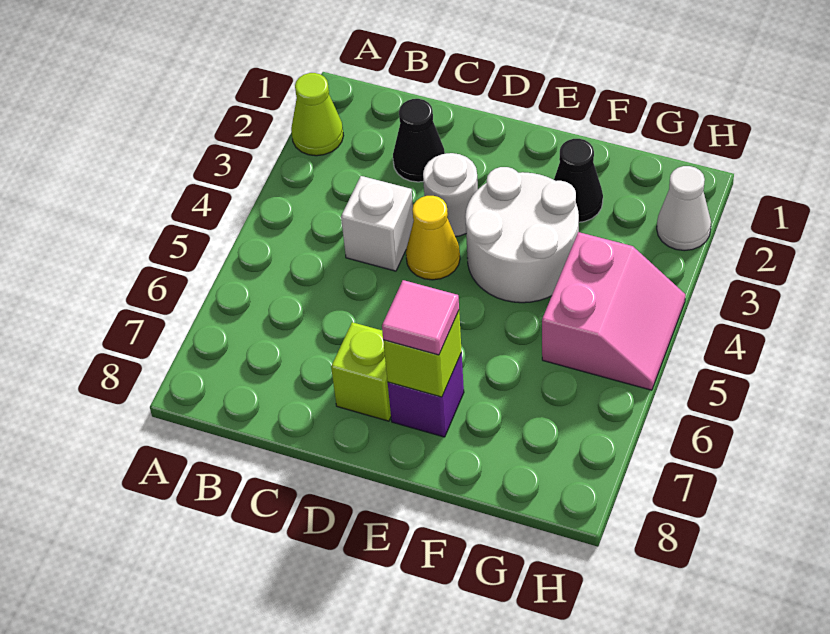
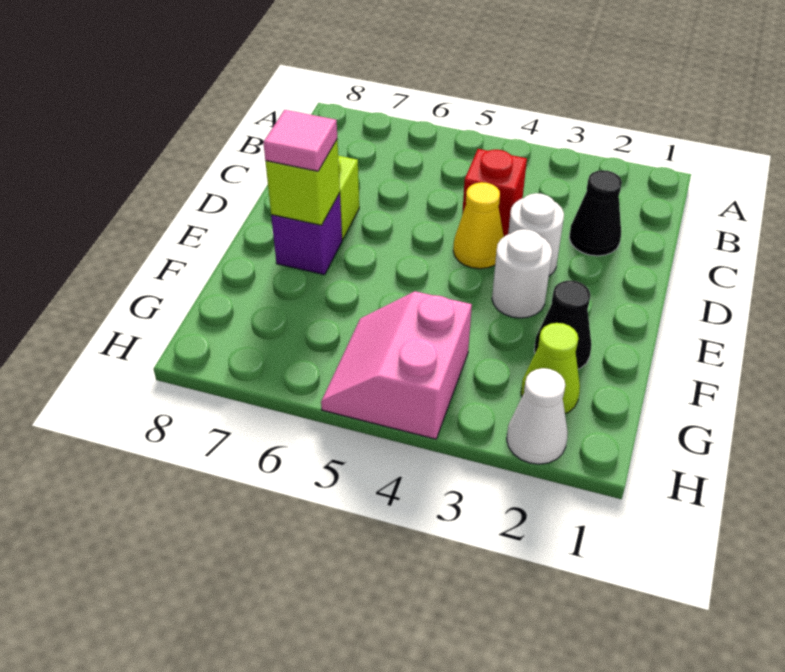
lime 1x1 cone [291,73,344,156] -> lime 1x1 cone moved to [521,323,580,414]
white 1x1 brick [341,176,414,271] -> red 1x1 brick [462,149,527,237]
white 2x2 round brick [465,167,579,303] -> white 1x1 round brick [492,229,552,318]
pink 2x2 slope [542,232,685,390] -> pink 2x2 slope turned to [321,291,472,439]

